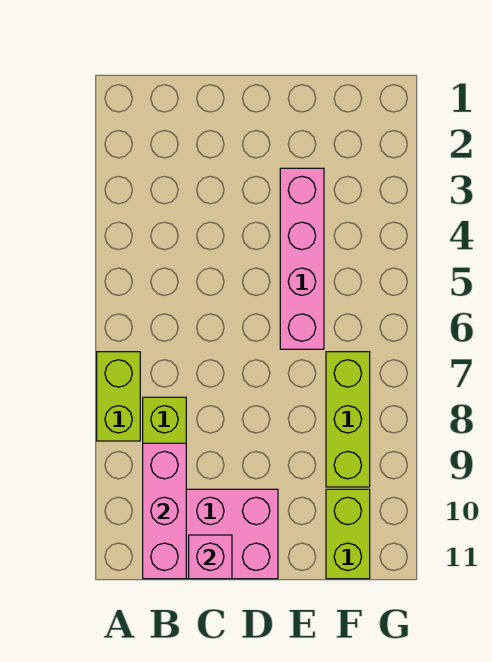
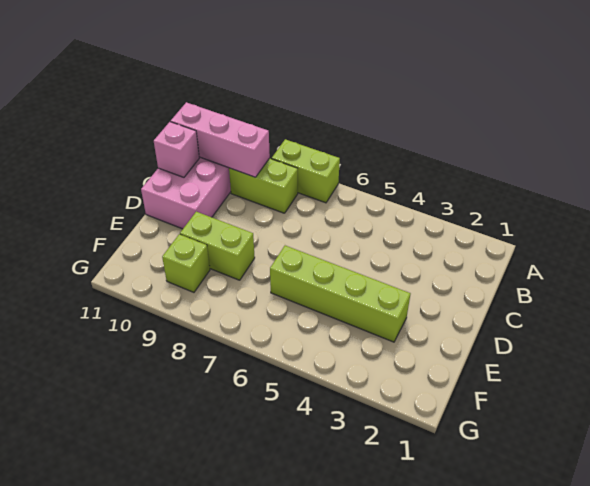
pink 1x4 brick [280,168,324,349] -> lime 1x4 brick [270,246,411,342]
lime 1x3 brick [326,352,370,487] -> lime 1x1 brick [162,234,210,292]
lime 1x2 brick [326,489,370,579] -> lime 1x2 brick moved to [180,212,255,280]

